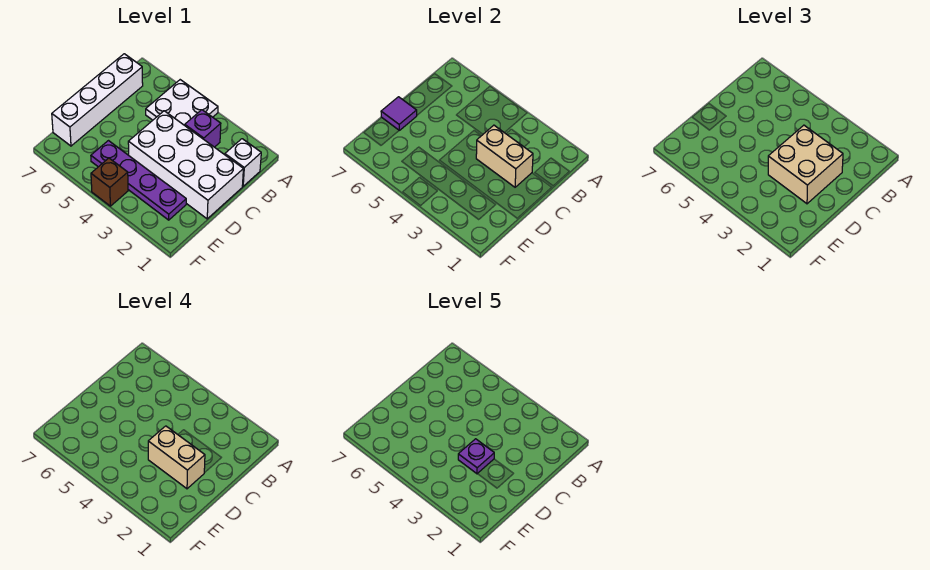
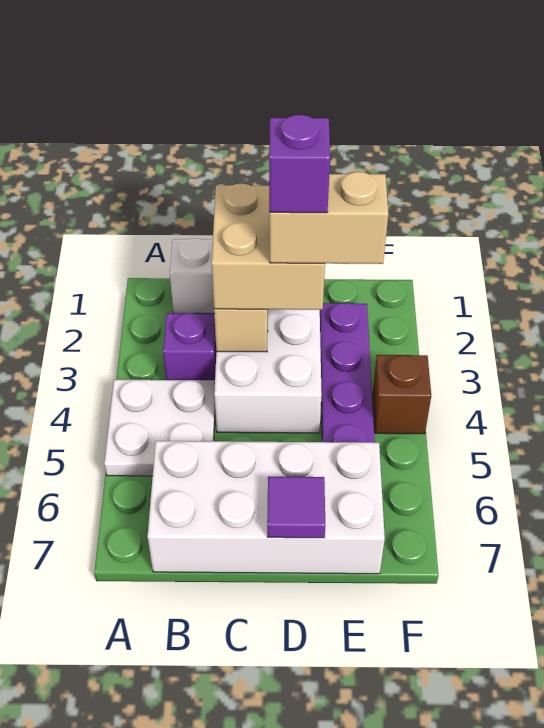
white 1x4 brick [52,54,143,146] -> white 2x4 brick [147,441,385,574]
tan 1x2 brick [148,426,205,489] -> tan 1x2 brick turned to [269,172,388,264]
purple 1x1 plate [458,439,494,474] -> purple 1x1 brick [269,115,330,213]

